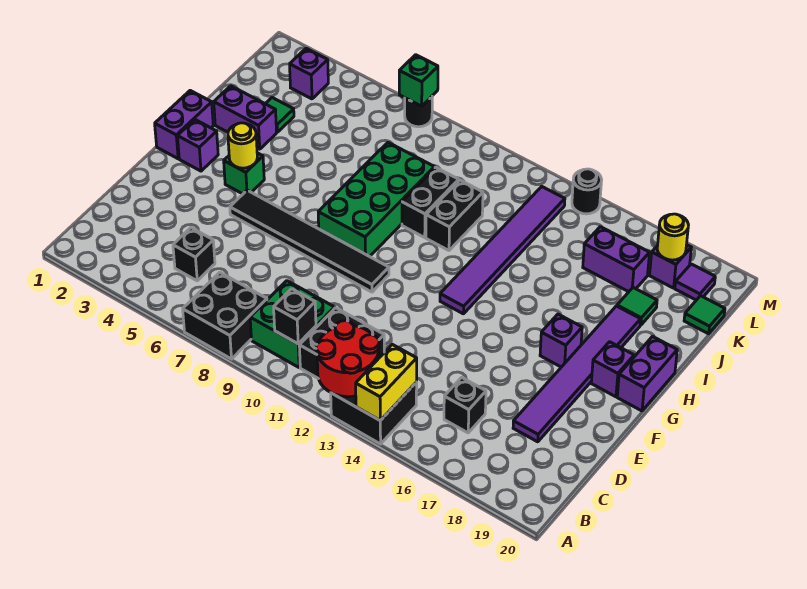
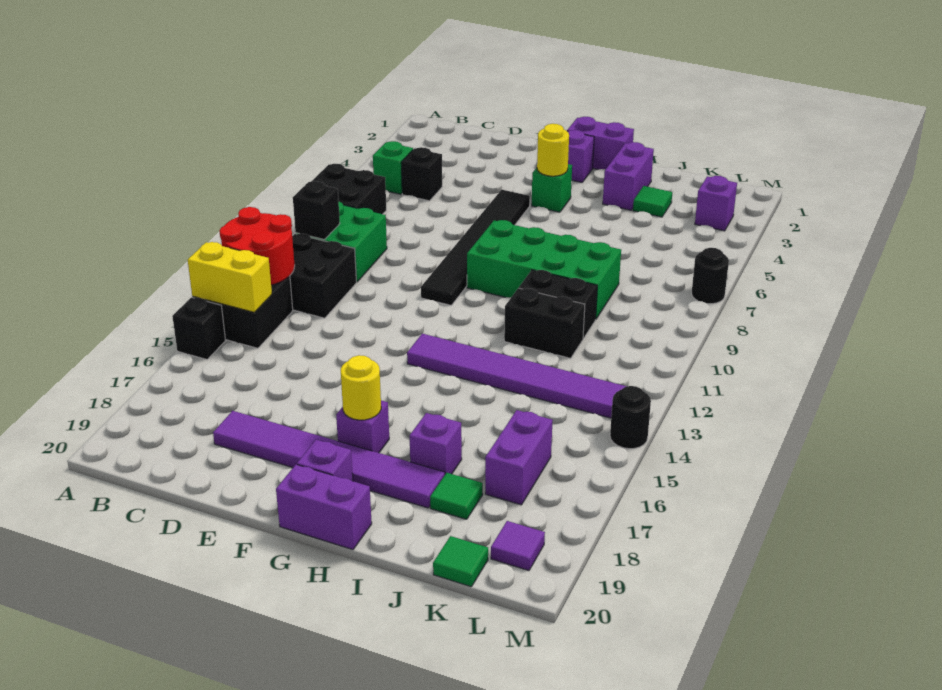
black 1x1 brick [444,377,486,433] -> black 1x1 brick moved to [172,297,226,359]
purple 1x1 brick [650,245,691,288] -> purple 1x1 brick moved to [410,413,462,474]
yellow 1x1 round brick [657,214,688,260] -> yellow 1x1 round brick moved to [341,355,381,420]
green 1x1 brick [399,55,438,106] -> green 1x1 brick moved to [373,141,413,194]

